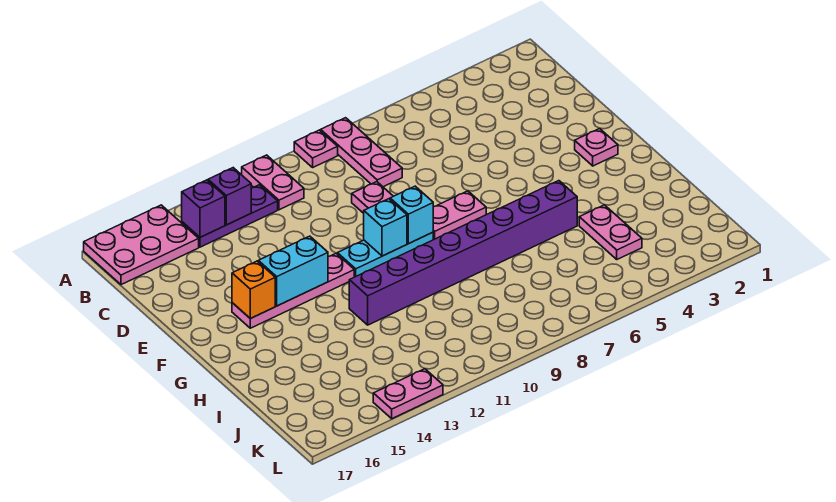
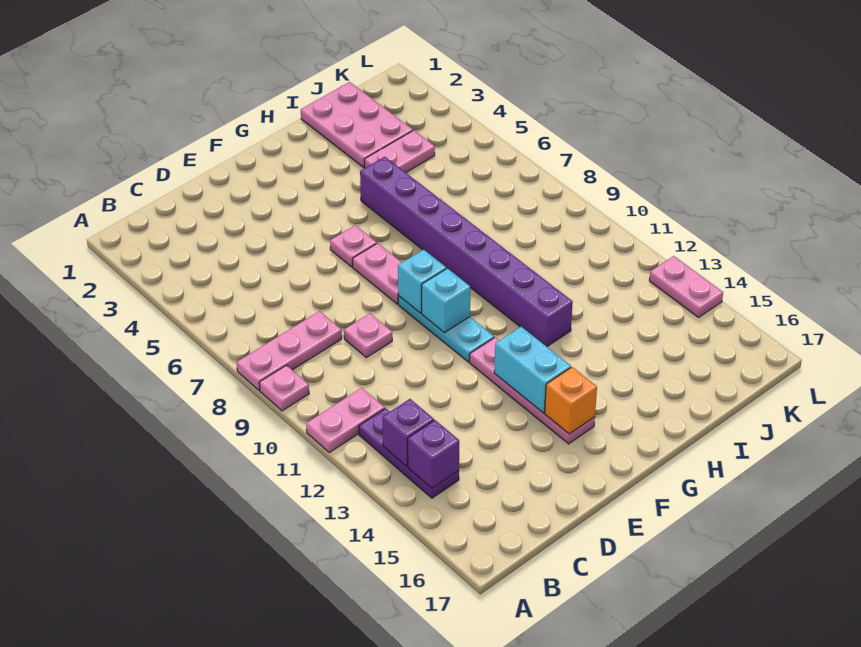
pink 2x3 plate [84,205,199,285] -> pink 2x3 plate moved to [301,82,413,167]
pink 1x1 plate [575,128,618,166] -> pink 1x1 plate moved to [330,225,377,267]

